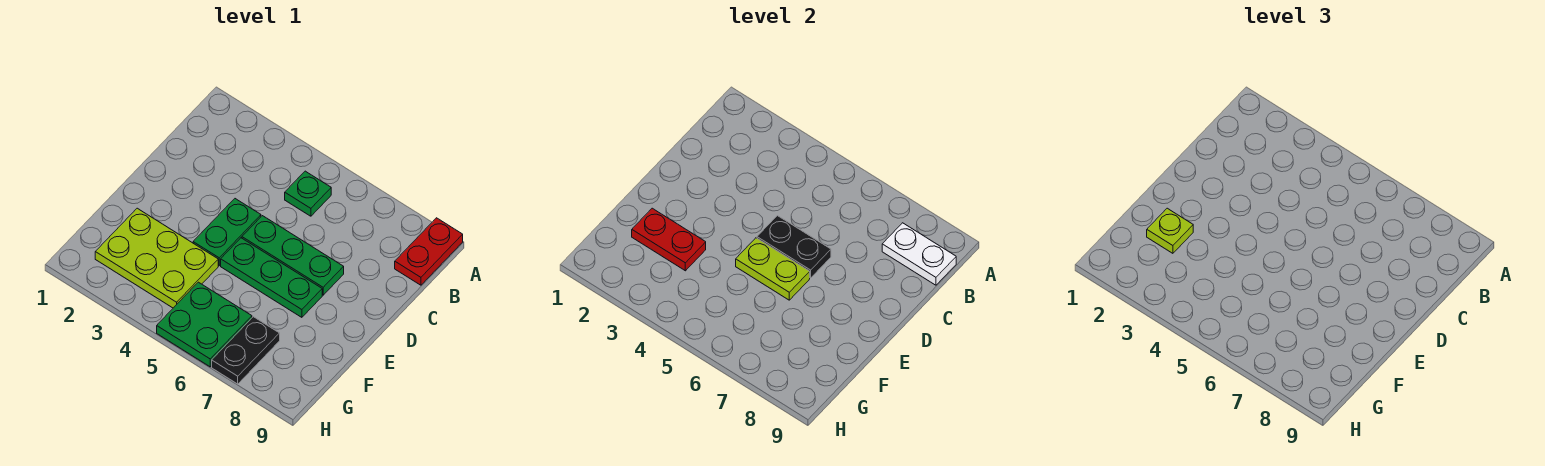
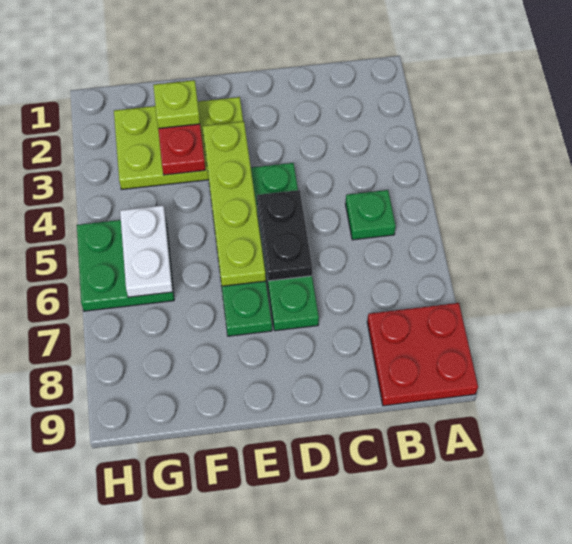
red 1x2 plate [395,218,463,285] -> red 2x2 plate [367,303,478,406]
white 1x2 plate [882,223,956,285] -> white 1x2 plate moved to [120,205,173,297]
lime 1x2 plate [736,238,810,300] -> lime 1x4 plate [203,121,266,286]
lime 2x3 plate [95,208,218,308] -> lime 2x3 plate turned to [114,97,243,190]
black 1x2 plate [212,317,280,384] -> none

